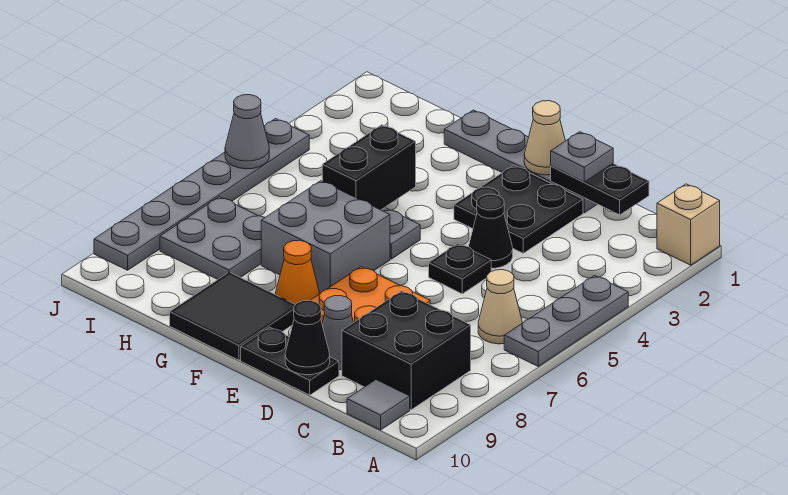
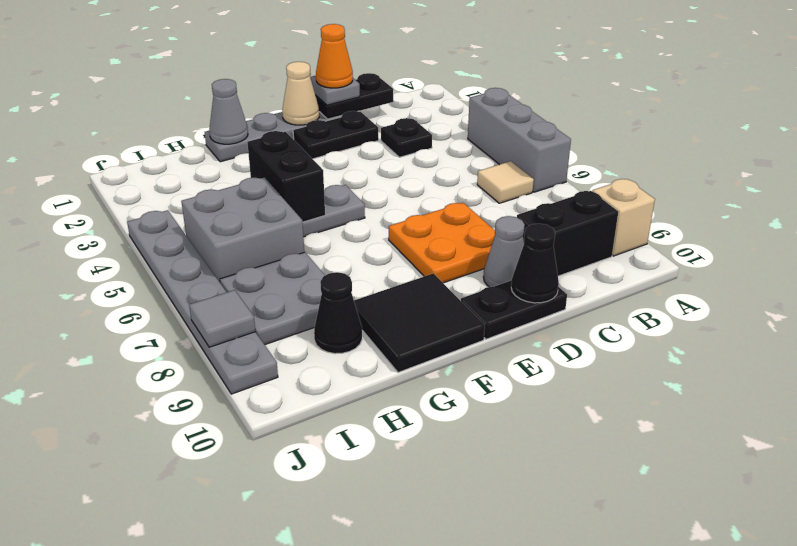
tan 1x1 brick [657,184,720,265] -> tan 1x1 brick moved to [592,179,655,256]
grey 1x3 plate [504,276,628,366] -> grey 1x3 brick [468,88,571,192]
tan 1x1 cone [478,270,522,344] -> tan 1x1 tile [477,161,534,203]
black 2x2 brick [342,291,471,410] -> black 1x2 brick [517,191,618,276]
grey 1x1 tile [347,380,410,430] -> grey 1x1 tile moved to [189,290,255,347]
black 2x2 plate [454,165,583,253] -> black 1x2 plate [293,111,379,159]
black 1x1 cone [468,194,513,268] -> black 1x1 cone moved to [314,272,362,354]
black 1x1 plate [429,243,491,294] -> black 1x1 plate moved to [381,118,432,157]
grey 2x2 brick [261,181,390,293] -> grey 2x2 brick moved to [181,178,304,282]
orange 1x1 cone [275,240,320,305] -> orange 1x1 cone moved to [316,24,353,88]
grey 1x1 cone [225,95,269,169] -> grey 1x1 cone moved to [209,79,248,144]

